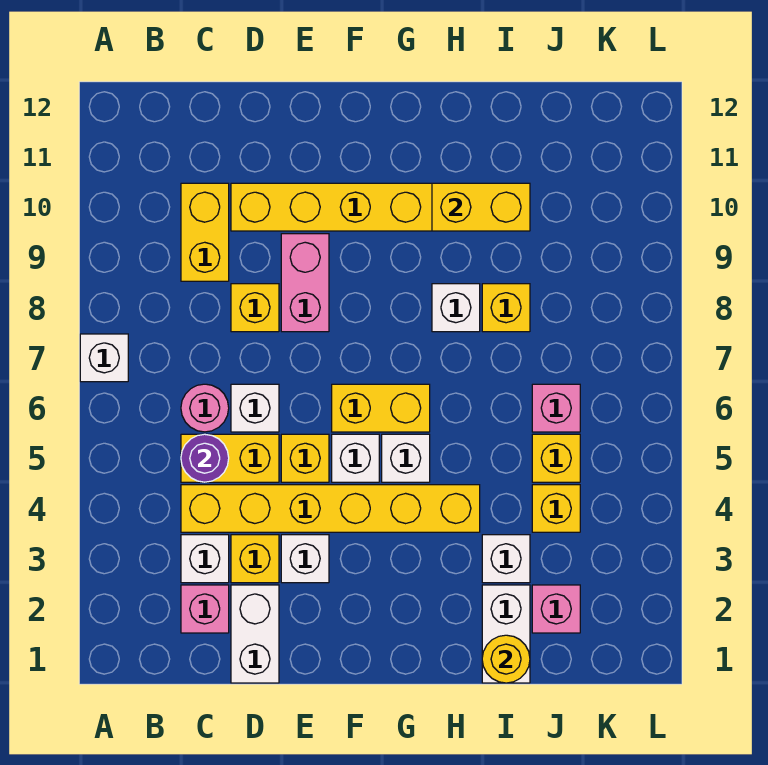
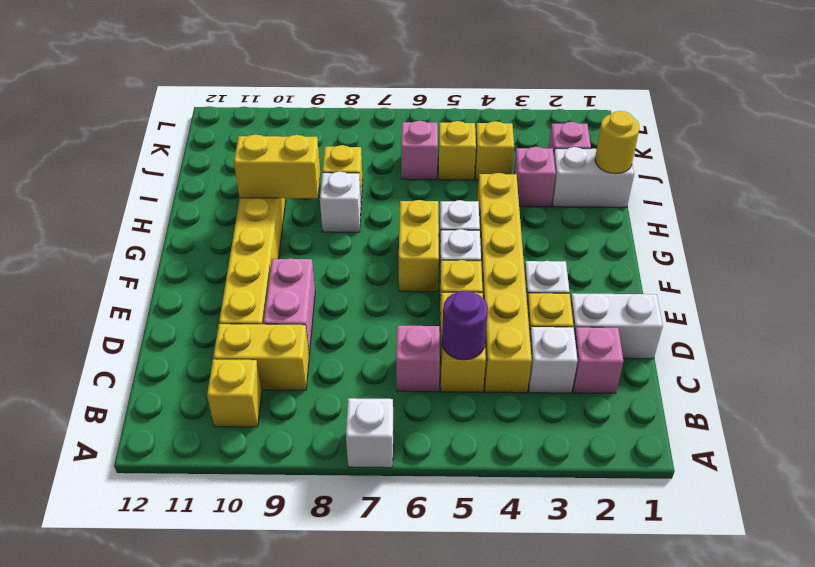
pink 1x1 round brick [181,384,229,432] -> pink 1x1 brick [396,326,440,392]
white 1x1 brick [231,384,279,432] -> none
yellow 1x1 brick [231,284,279,332] -> yellow 1x1 brick moved to [207,359,262,427]
pink 1x2 brick [281,234,329,332] -> pink 1x2 brick turned to [264,258,315,355]
yellow 1x2 brick [432,183,530,231] -> yellow 1x2 brick turned to [234,135,320,198]
white 1x1 brick [482,535,530,583] -> pink 1x1 brick [514,147,556,207]

